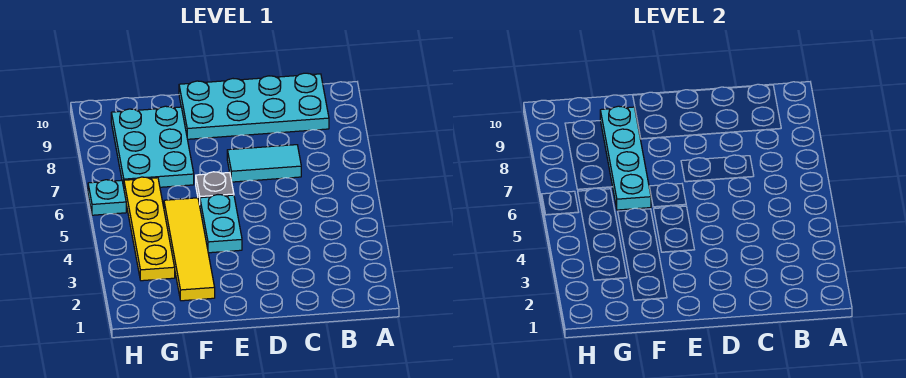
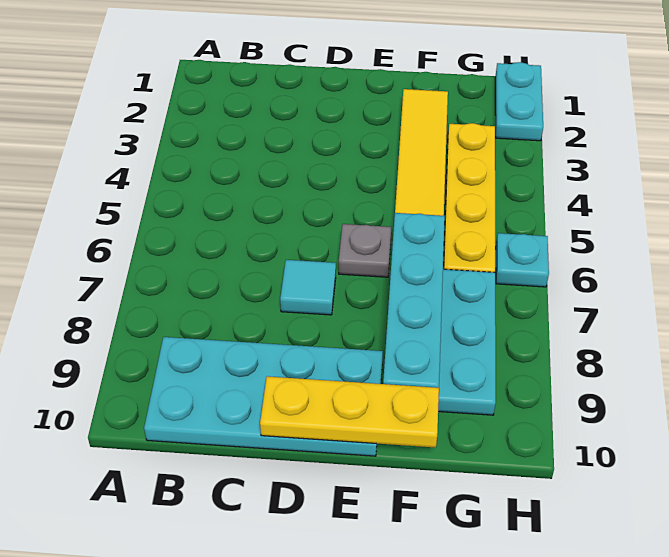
cyan 1x2 tile [227,145,301,182] -> cyan 1x1 tile [280,260,336,315]
none -> yellow 1x3 plate [260,376,439,448]
cyan 1x2 plate [200,195,242,253] -> cyan 1x2 plate moved to [495,62,543,141]

